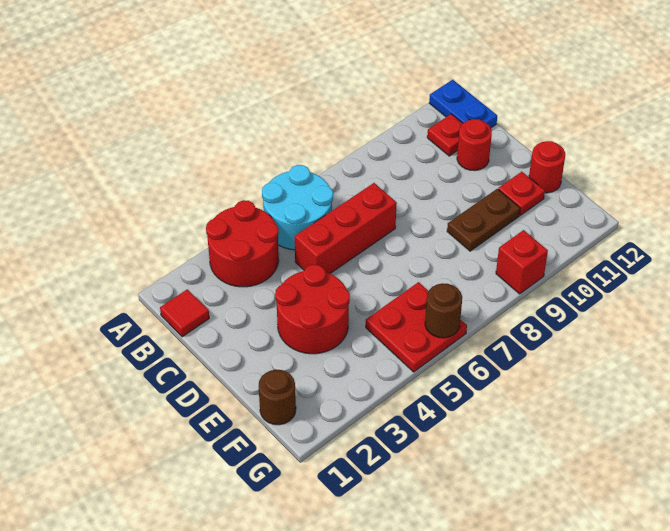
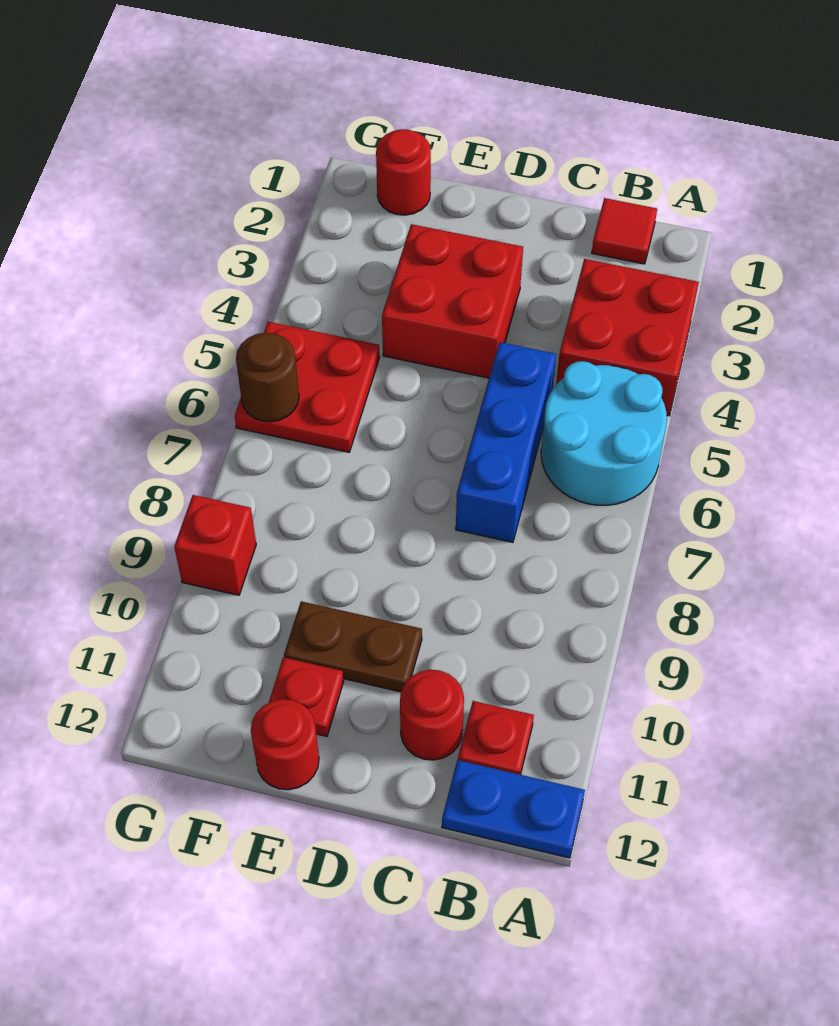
red 2x2 round brick [206,200,279,287] -> red 2x2 brick [556,259,699,416]
red 1x3 brick [295,183,397,273] -> blue 1x3 brick [456,342,556,542]
red 2x2 round brick [275,265,350,354] -> red 2x2 brick [382,224,523,378]
brown 1x2 plate [447,189,520,251] -> brown 1x2 plate turned to [284,601,422,692]
brown 1x1 round brick [259,370,296,425] -> red 1x1 round brick [376,129,431,215]

